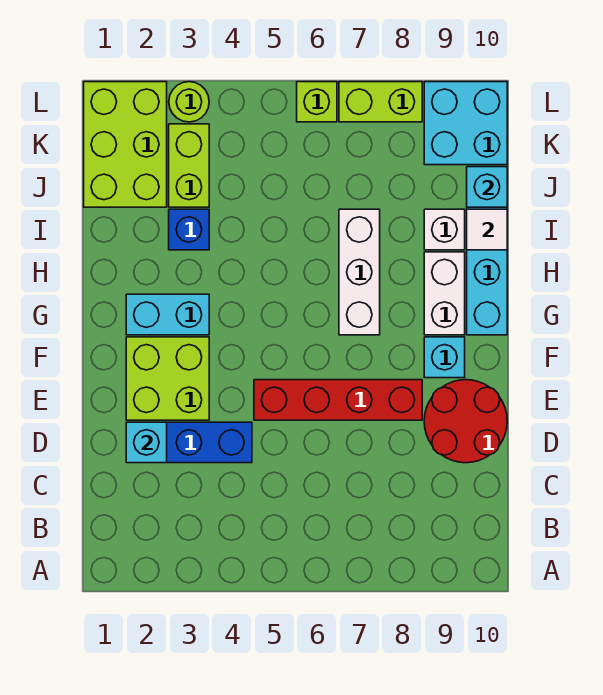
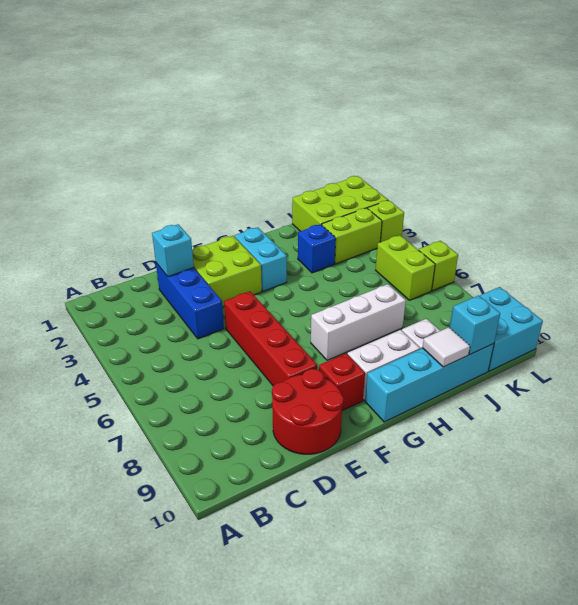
cyan 1x1 brick [424,337,465,378] -> red 1x1 brick [319,353,365,411]
lime 1x1 round brick [169,82,209,122] -> lime 1x1 brick [368,200,404,242]
lime 1x2 brick [339,82,422,122] -> lime 1x2 brick moved to [376,235,435,300]

